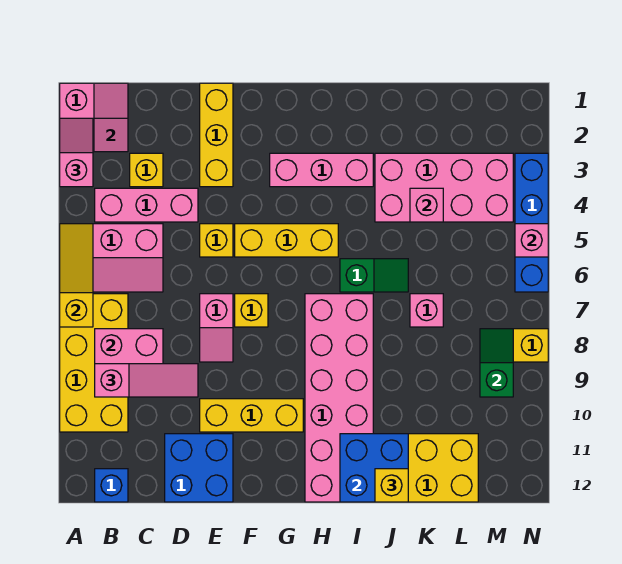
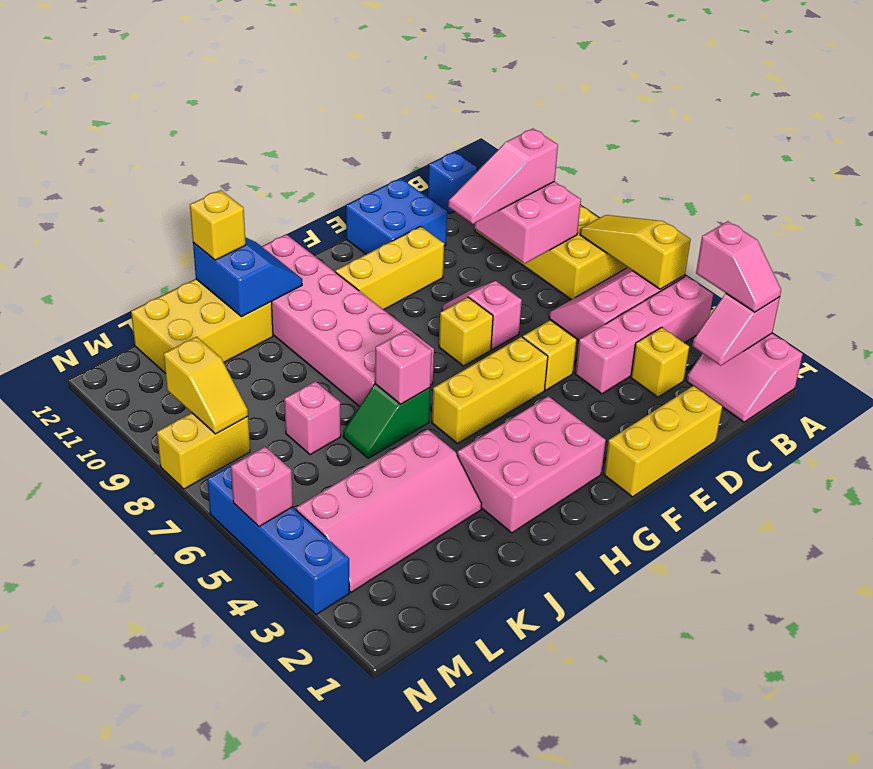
yellow 1x3 slope [60,224,93,327] -> yellow 1x3 slope turned to [580,215,691,289]
pink 1x3 brick [95,188,198,222] -> pink 1x4 brick [575,276,713,394]
yellow 1x3 brick [200,83,233,187] -> yellow 1x3 brick turned to [604,386,722,497]
pink 1x3 brick [270,153,373,187] -> pink 2x3 brick [457,396,606,533]
blue 2x2 brick [340,434,408,502] -> blue 2x2 slope [193,237,302,317]
pink 2x4 brick [375,153,513,222] -> pink 2x4 slope [296,429,482,592]
pink 1x1 brick [410,188,443,222] -> pink 1x1 brick moved to [375,330,432,404]
green 1x2 slope [480,329,513,397] -> yellow 1x2 slope [164,337,248,434]

